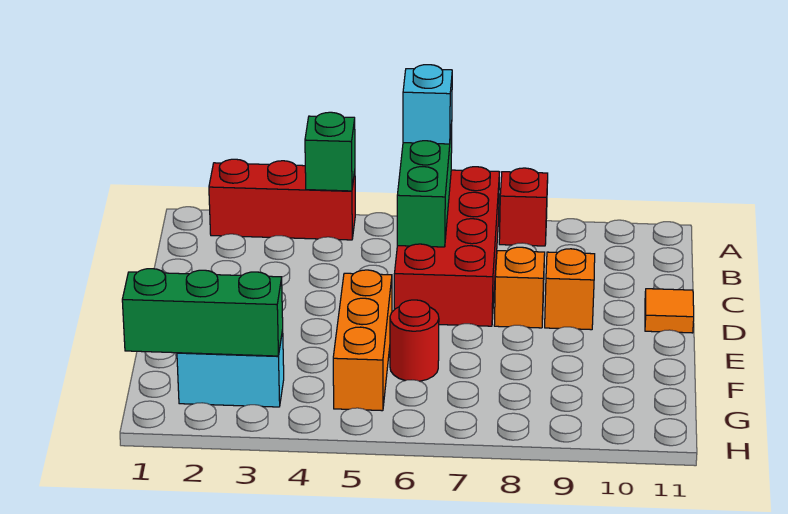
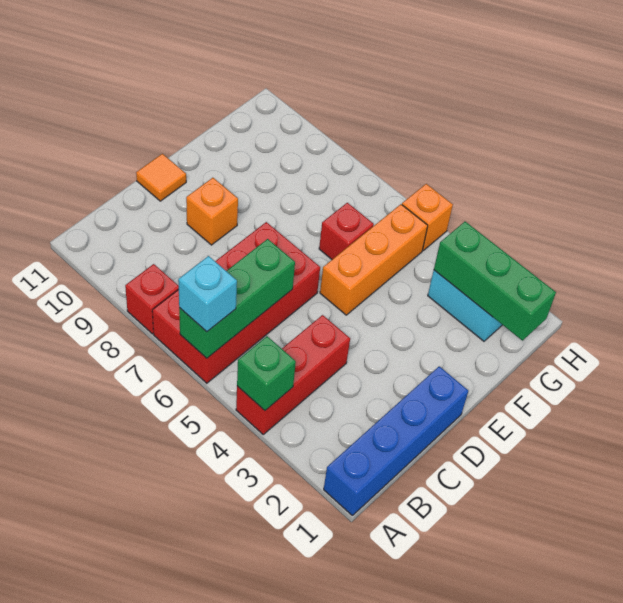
none -> blue 1x4 brick [324,366,468,515]
red 1x3 brick [209,159,355,240] -> red 1x3 brick turned to [236,315,350,434]
orange 1x1 brick [494,247,545,328] -> orange 1x1 brick moved to [402,184,453,250]
red 1x1 round brick [390,300,439,381] -> red 1x1 brick [319,203,374,259]

